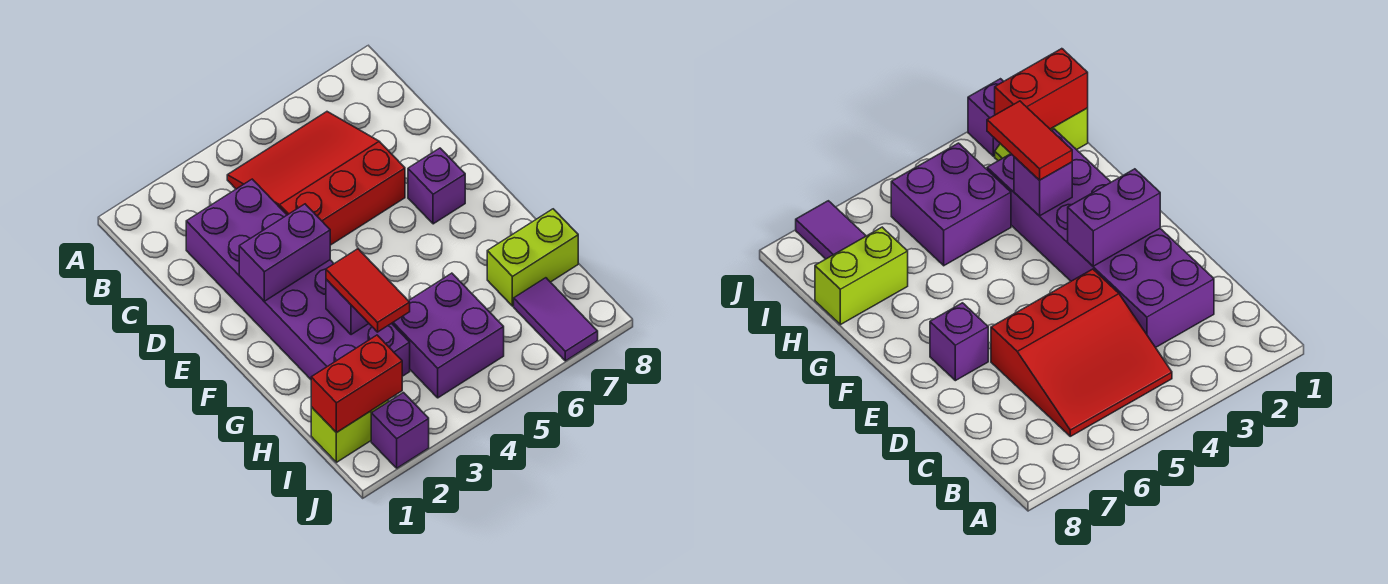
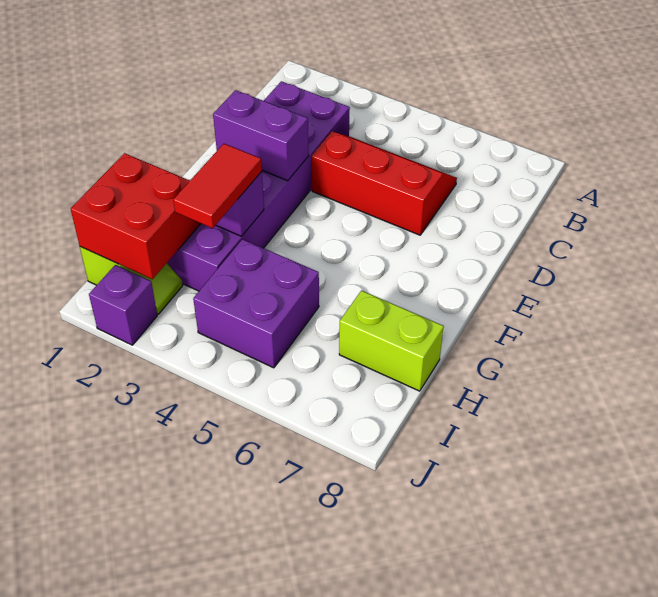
red 3x3 slope [227,112,405,245] -> red 2x3 slope [311,131,457,235]
purple 1x1 brick [408,148,465,224] -> none
red 1x2 brick [311,335,402,433] -> red 2x2 brick [71,153,201,279]
purple 1x2 tile [514,278,598,361] -> none

